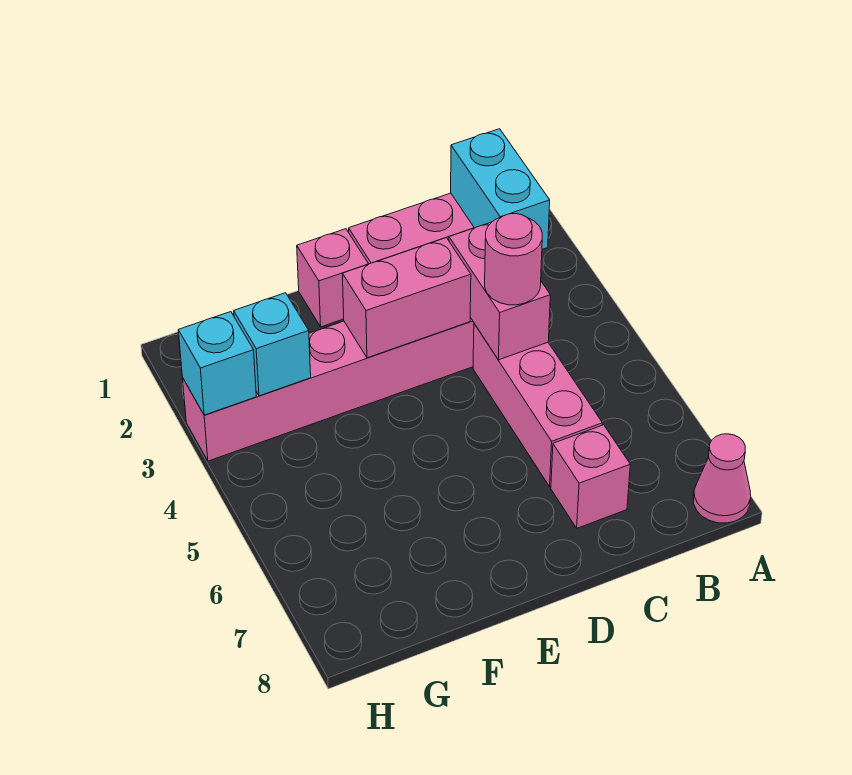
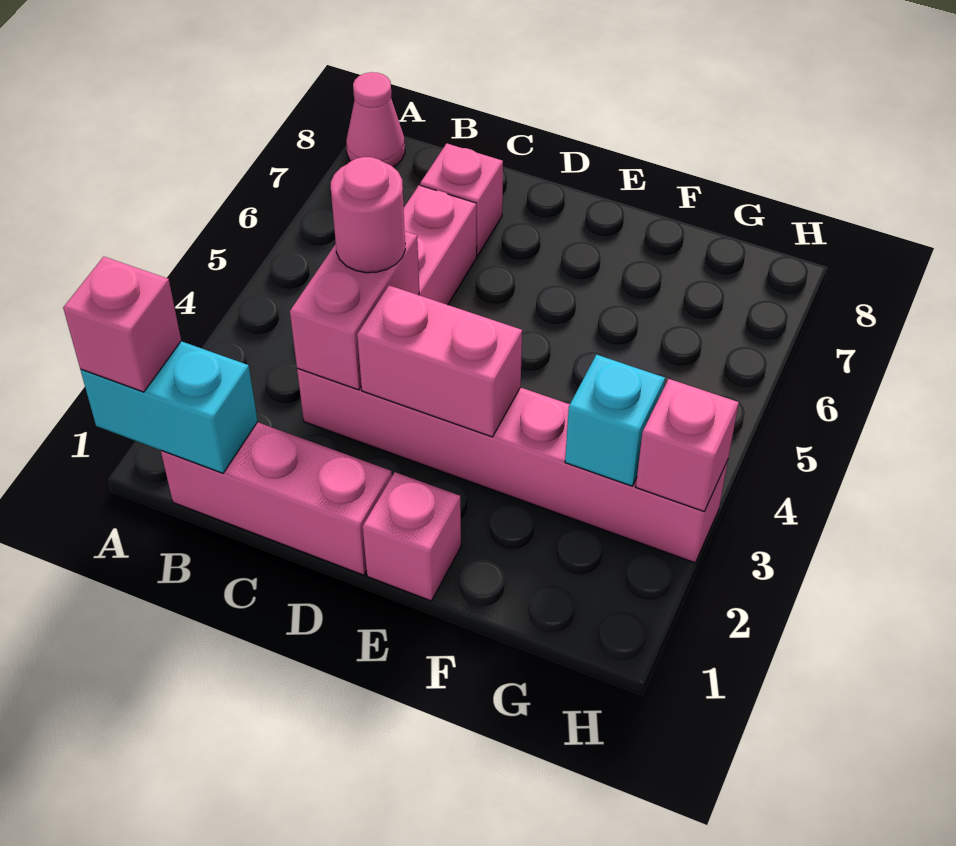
none -> pink 1x1 brick [63,257,181,392]
cyan 1x2 brick [451,129,550,249] -> cyan 1x2 brick turned to [81,341,258,473]
cyan 1x1 brick [178,312,256,415] -> pink 1x1 brick [636,379,739,511]

